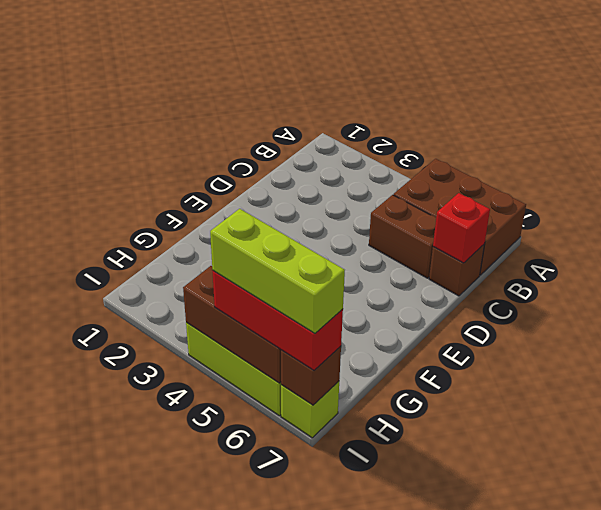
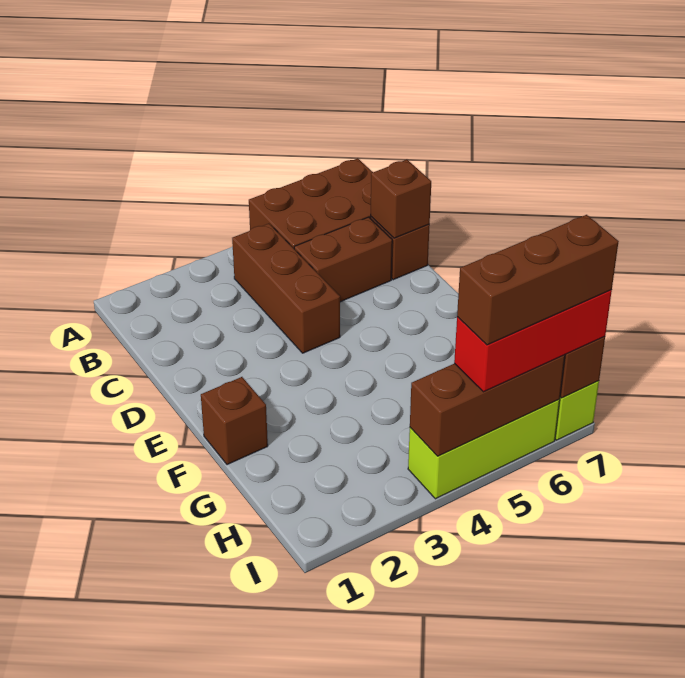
none -> brown 1x3 brick [232,224,340,353]
red 1x1 brick [433,193,490,263] -> brown 1x1 brick [371,160,431,238]
none -> brown 1x1 brick [201,377,268,465]
lime 1x3 brick [210,209,345,334] -> brown 1x3 brick [457,215,619,345]

